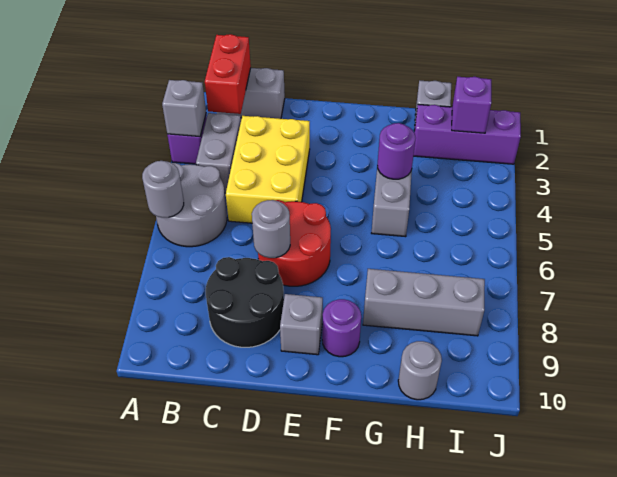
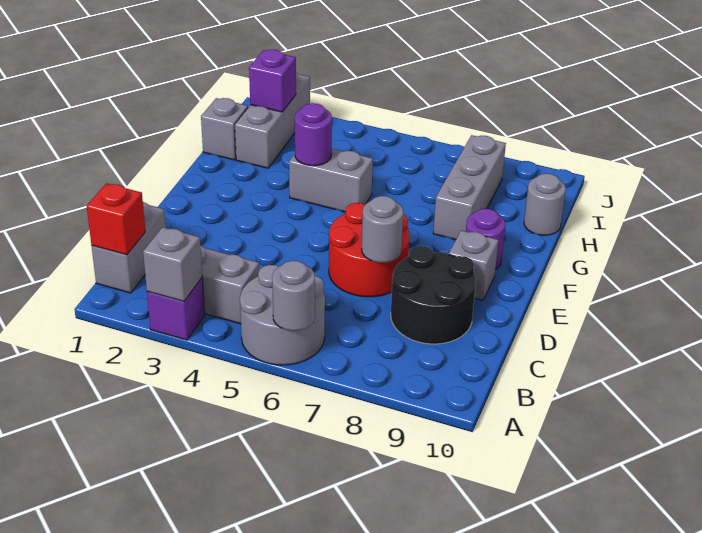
red 1x2 brick [205,34,251,114] -> red 1x1 brick [87,183,145,255]
yellow 2x3 brick [226,116,310,223] -> none
purple 1x3 brick [413,104,521,164] -> grey 1x3 brick [235,72,310,168]

